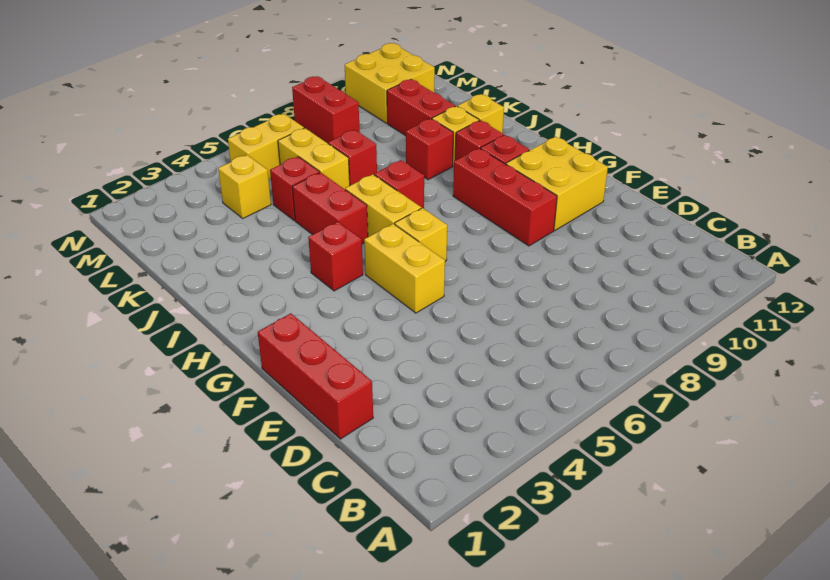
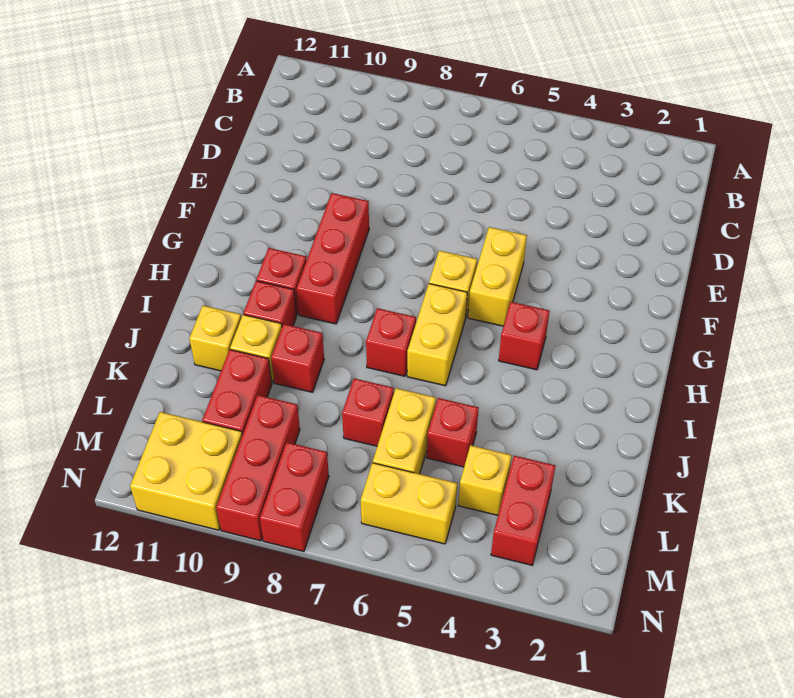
red 1x3 brick [258,313,373,439] -> red 1x3 brick moved to [216,395,300,541]
yellow 2x2 brick [506,137,608,230] -> none
red 1x2 brick [292,172,368,244] -> red 1x2 brick moved to [491,456,555,565]

